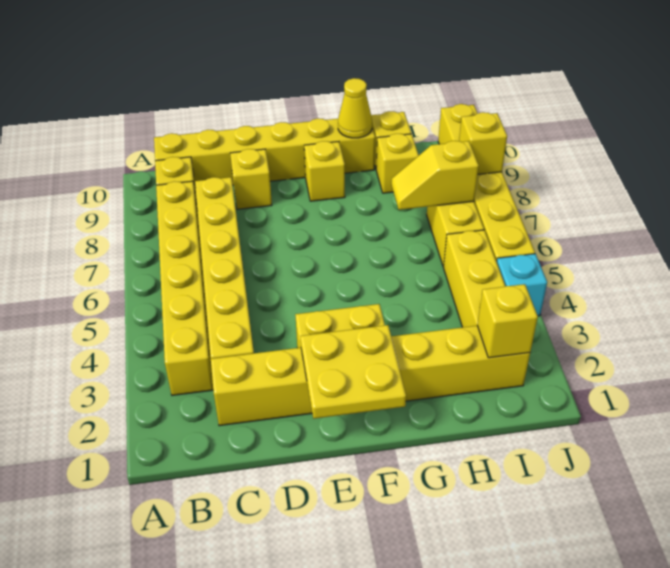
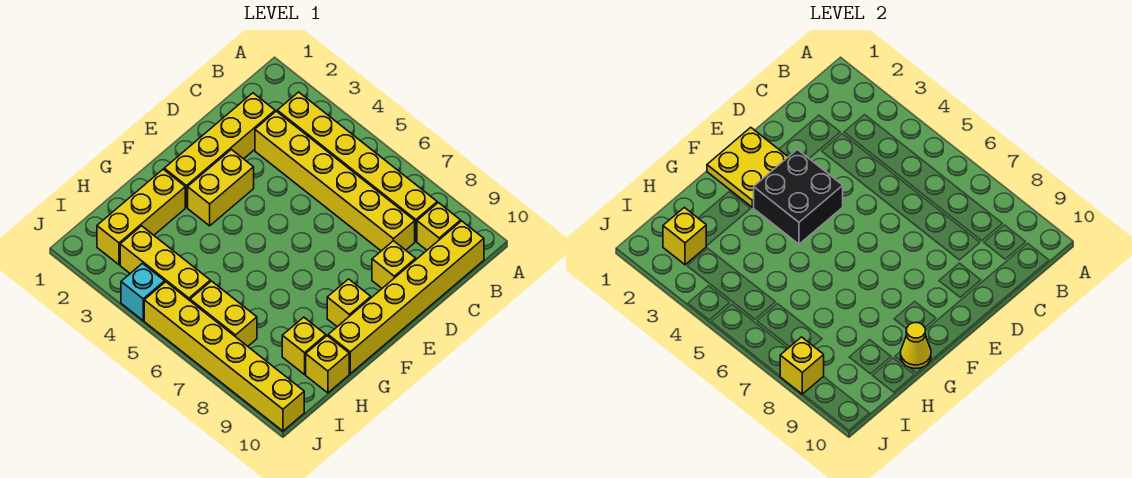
none -> black 2x2 brick [754,149,843,244]
yellow 1x2 slope [391,141,479,210] -> none

